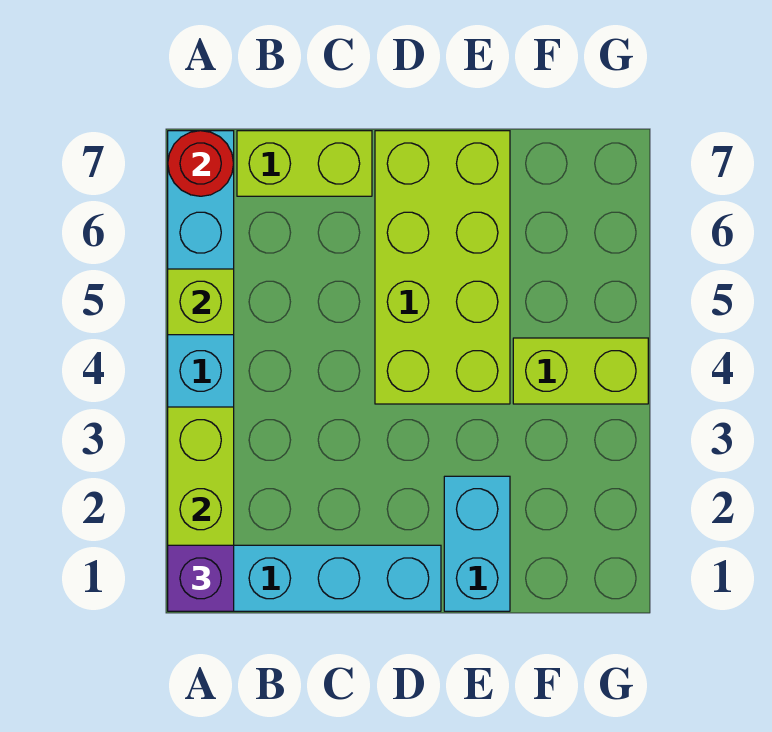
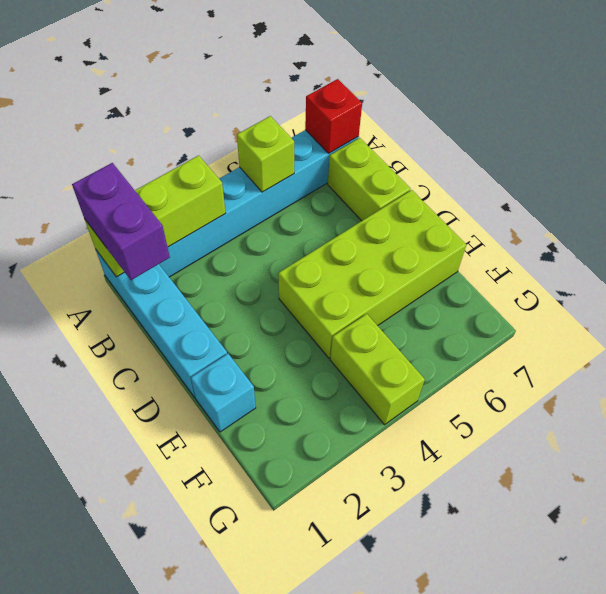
purple 1x1 brick [168,545,234,611] -> purple 1x2 brick [72,163,170,280]
red 1x1 round brick [168,131,234,196] -> red 1x1 brick [305,79,362,153]
cyan 1x2 brick [444,476,510,611] -> cyan 1x1 brick [191,354,256,432]

